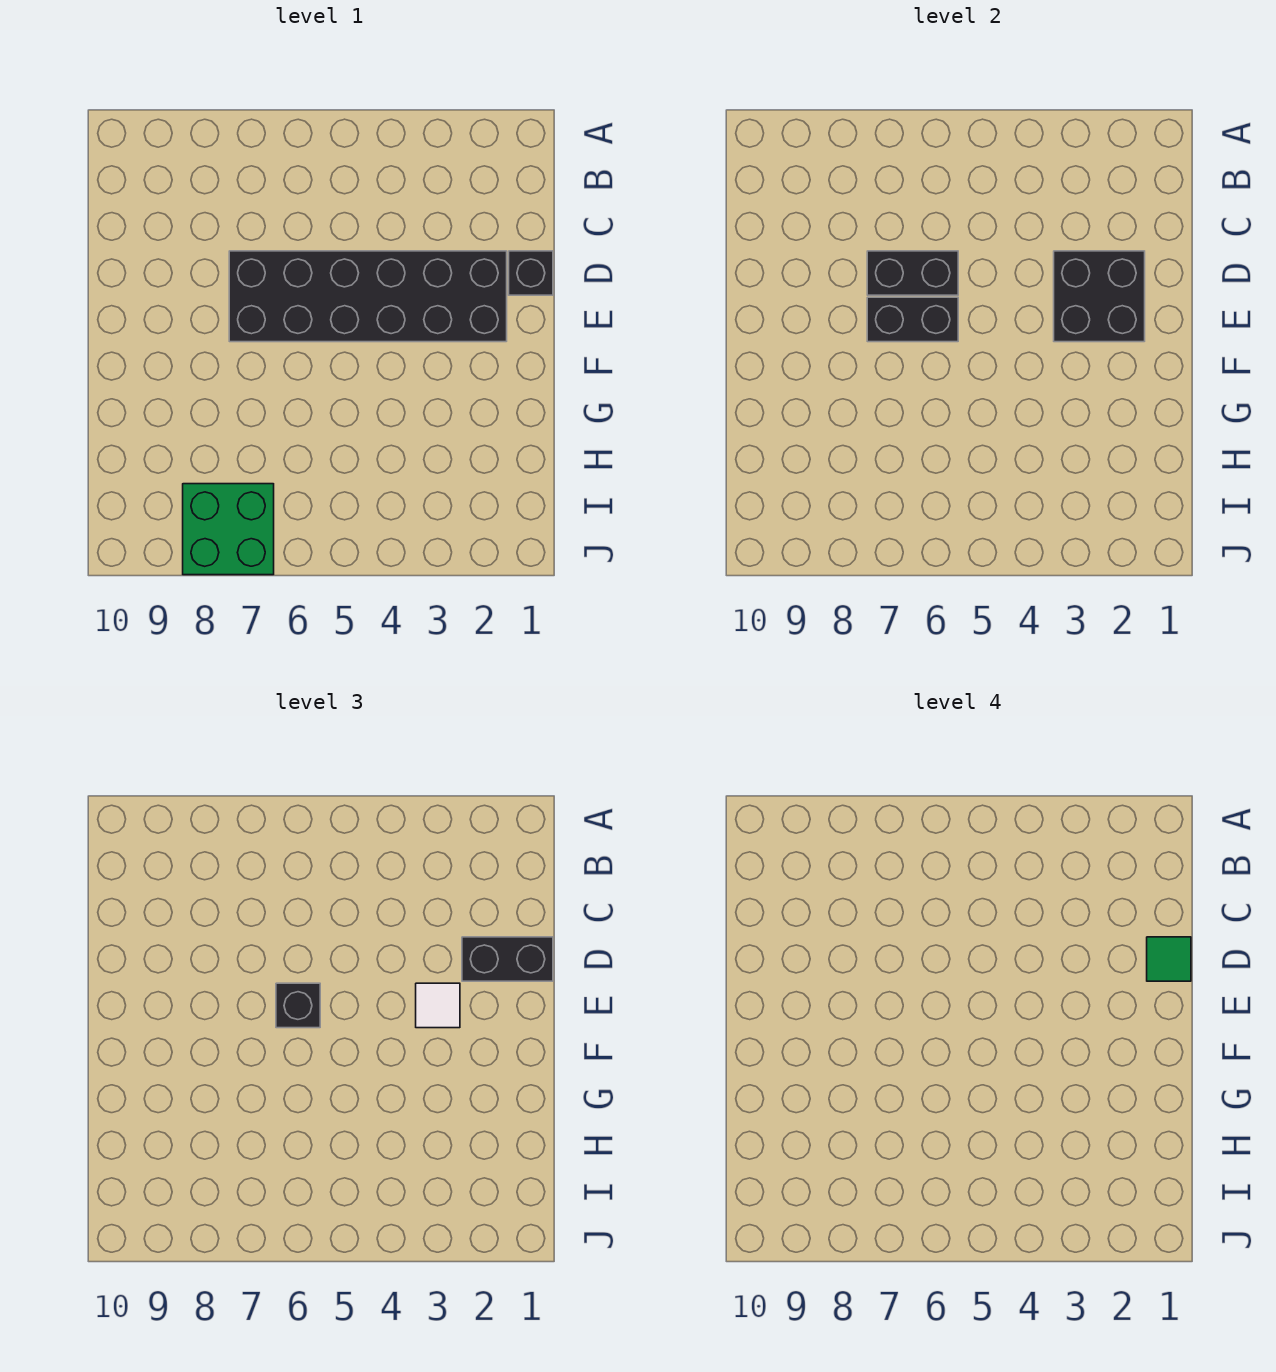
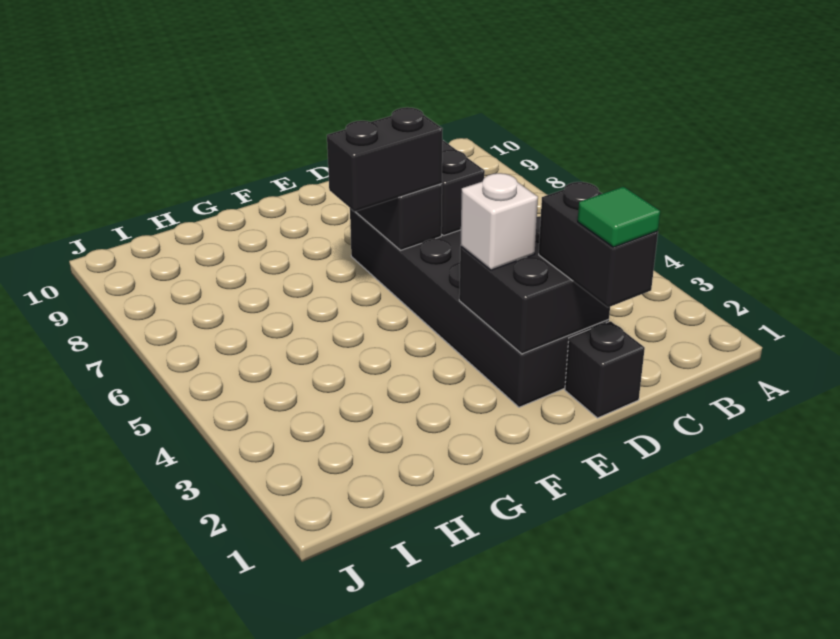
white 1x1 tile [416,983,460,1028] -> white 1x1 brick [460,173,538,270]
black 1x1 brick [276,983,320,1028] -> black 1x2 brick [327,107,443,212]
green 2x2 brick [183,484,274,575] -> none

